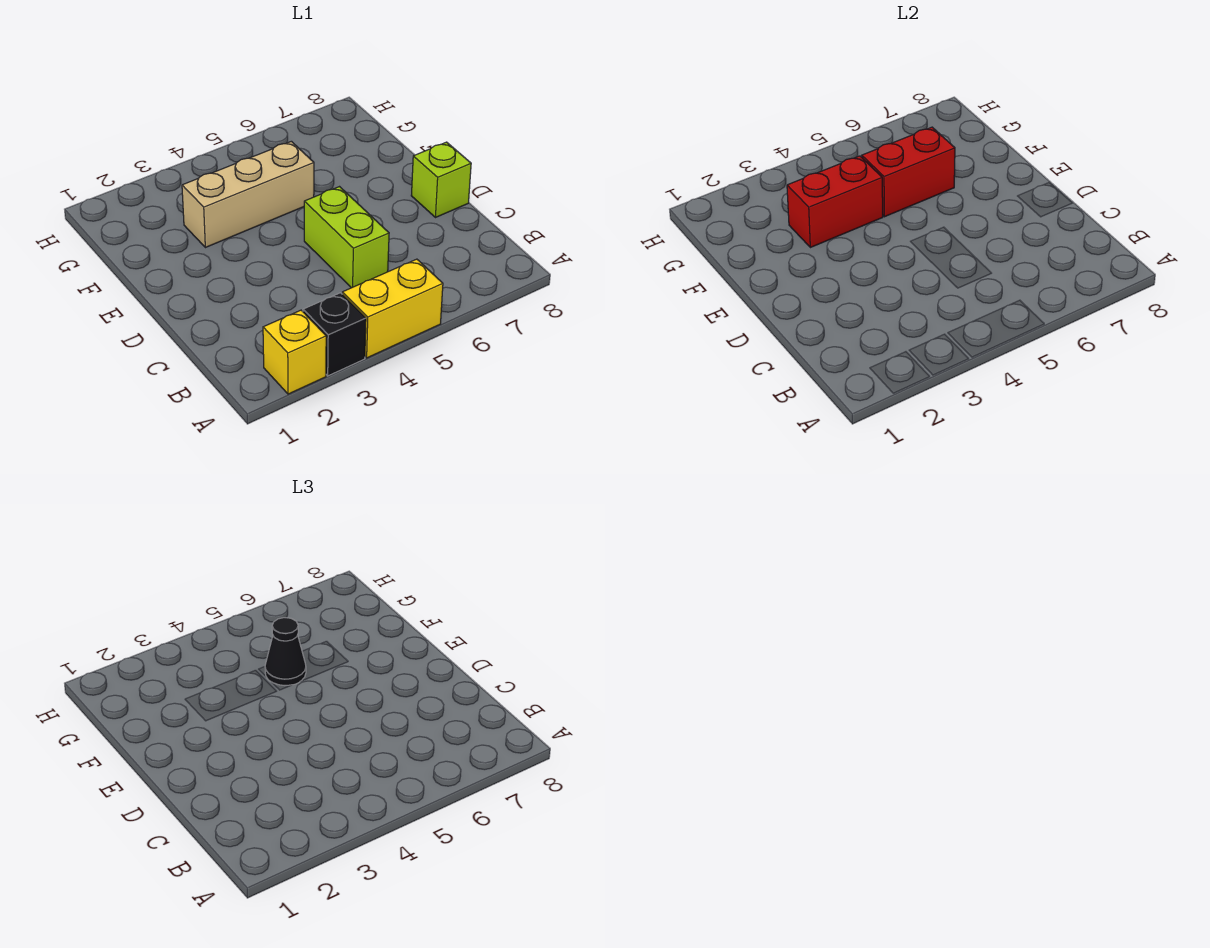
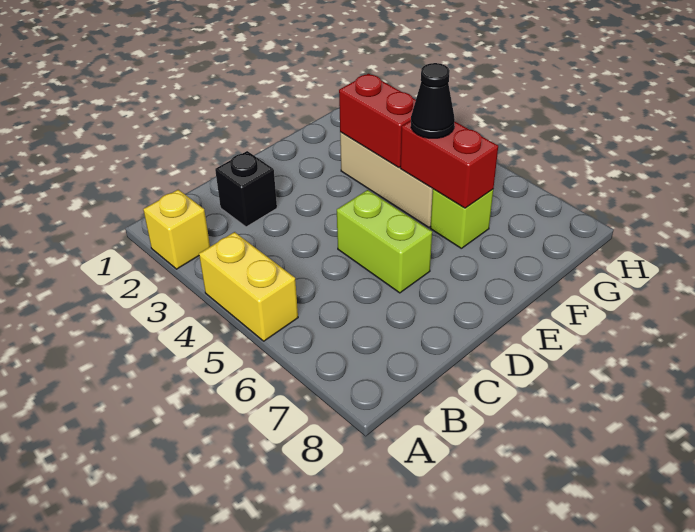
black 1x1 brick [303,293,366,376] -> black 1x1 brick moved to [215,151,277,227]
lime 1x2 brick [304,187,389,288] -> lime 1x2 brick turned to [337,190,432,293]
lime 1x1 brick [411,142,471,218] -> lime 1x1 brick moved to [430,189,493,248]

